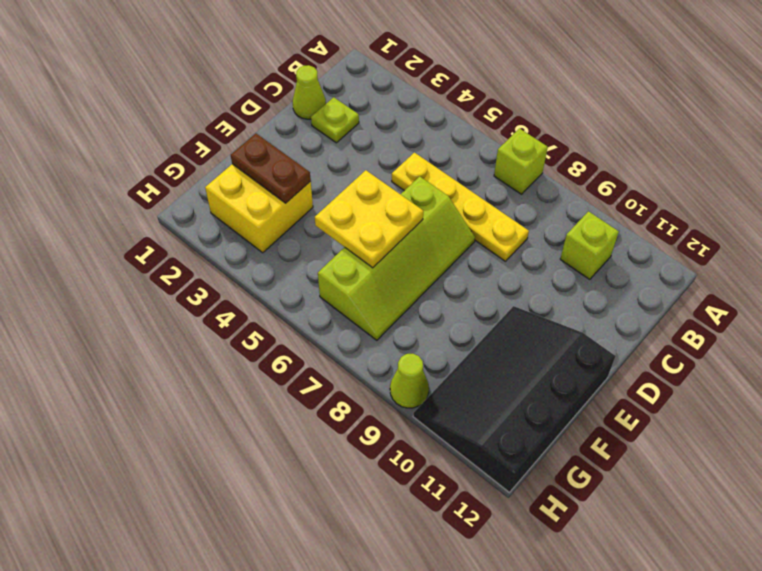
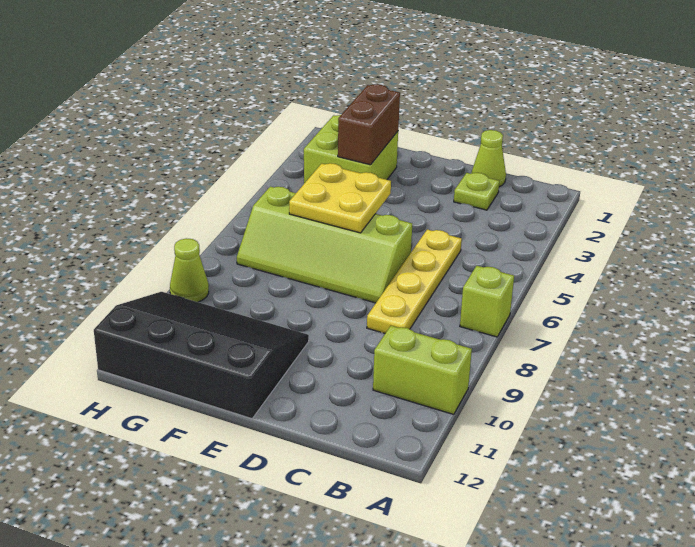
lime 1x1 brick [560,212,619,280] -> lime 1x2 brick [373,326,472,414]
yellow 2x2 brick [205,164,313,253] -> lime 2x2 brick [304,115,398,183]
brown 1x2 plate [231,133,311,203] -> brown 1x2 brick [338,84,400,165]

